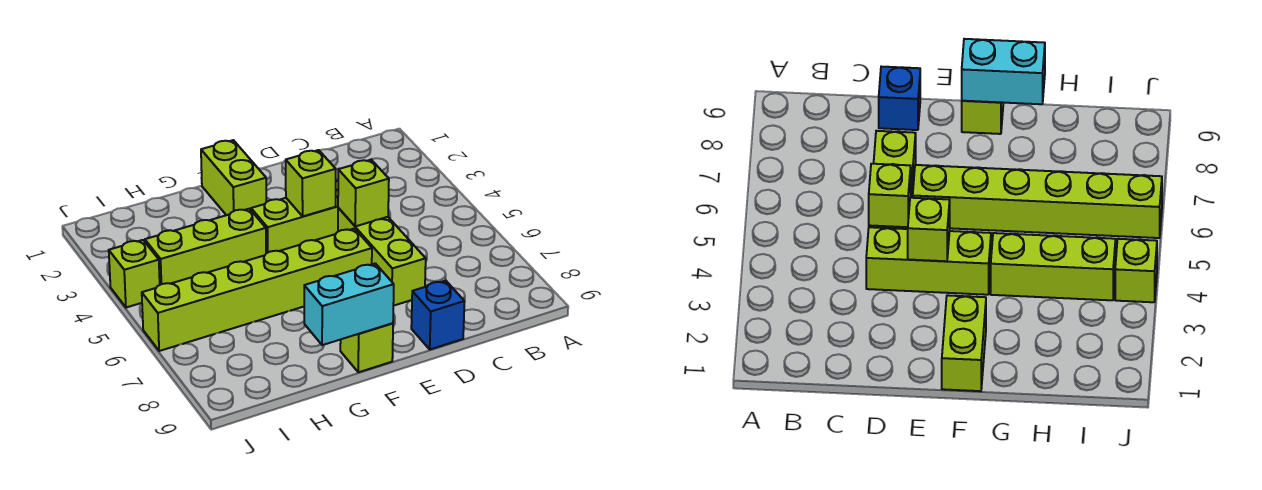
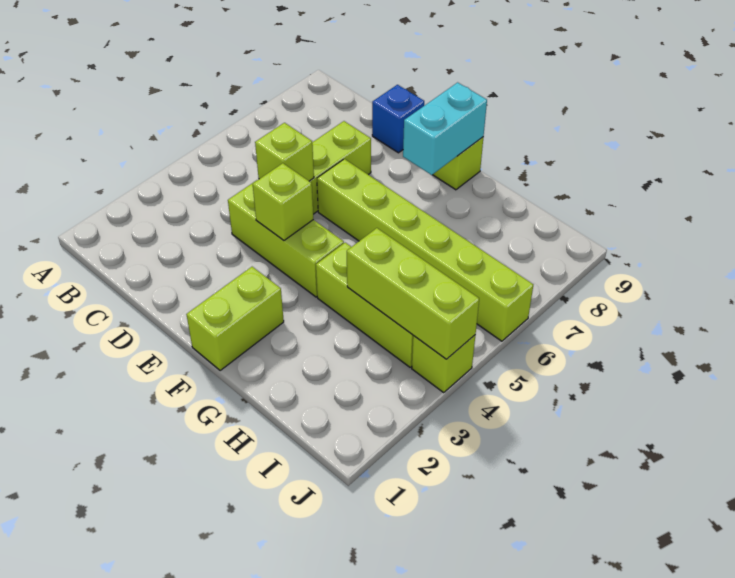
cyan 1x2 brick [304,263,394,345] -> cyan 1x2 brick turned to [403,82,487,175]
none -> lime 1x3 brick [347,228,479,359]

